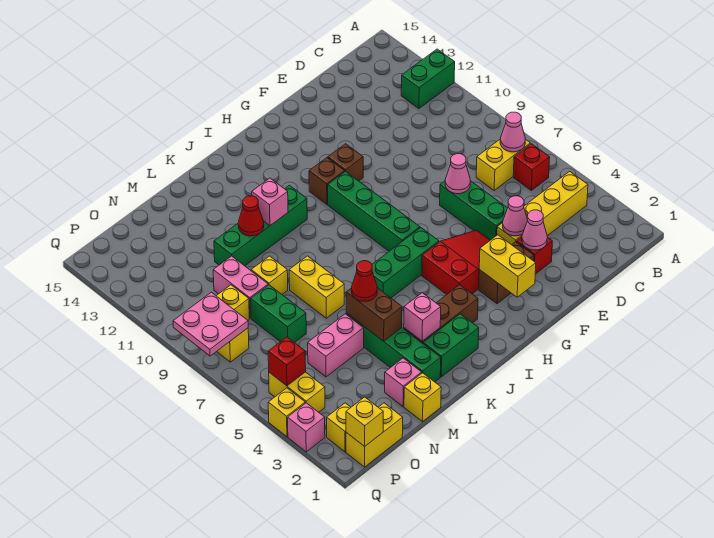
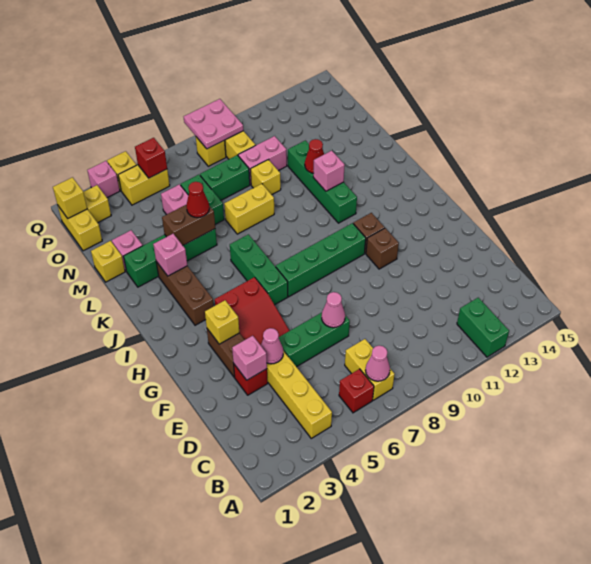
pink 1x1 cone [522,210,547,250] -> pink 1x1 brick [232,336,267,380]
yellow 1x2 brick [479,235,536,297] -> yellow 1x1 brick [205,300,239,344]
green 1x2 brick [423,314,479,377] -> green 1x2 brick moved to [181,174,224,224]

